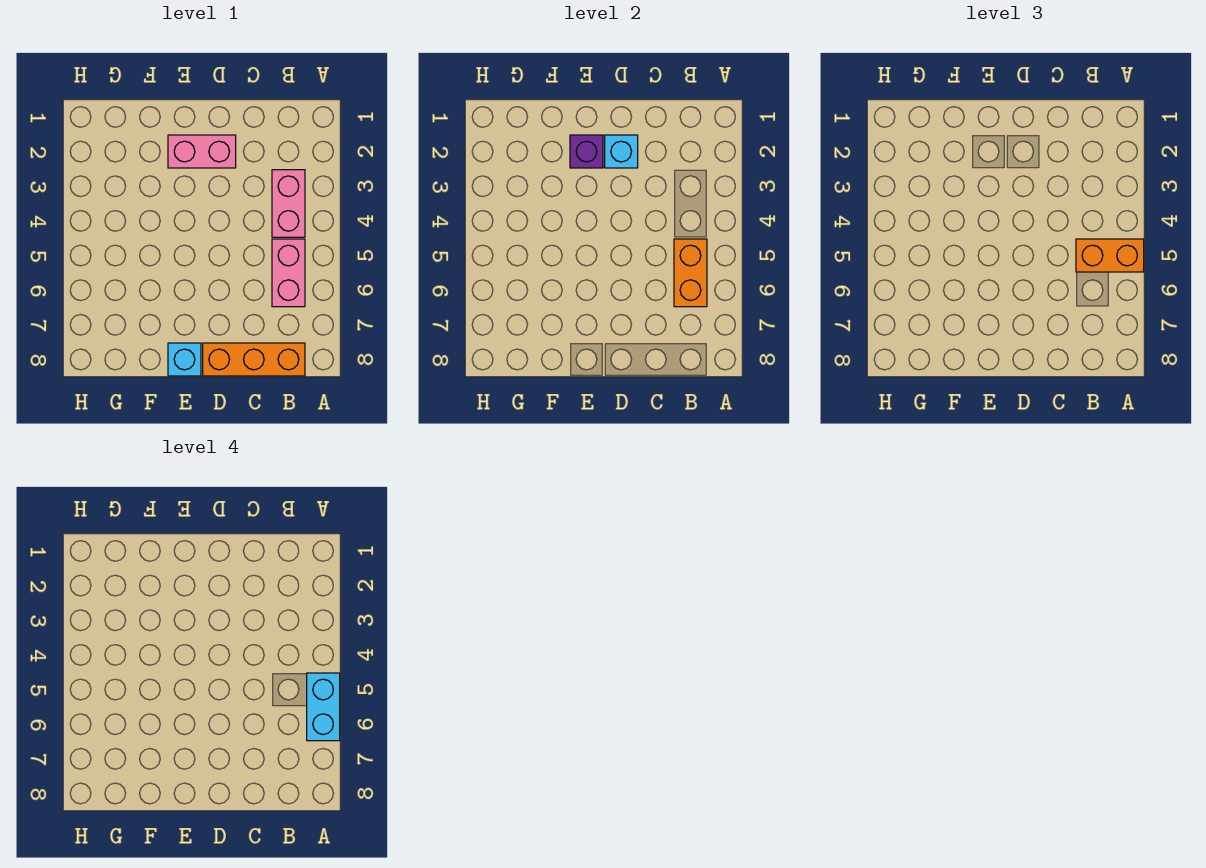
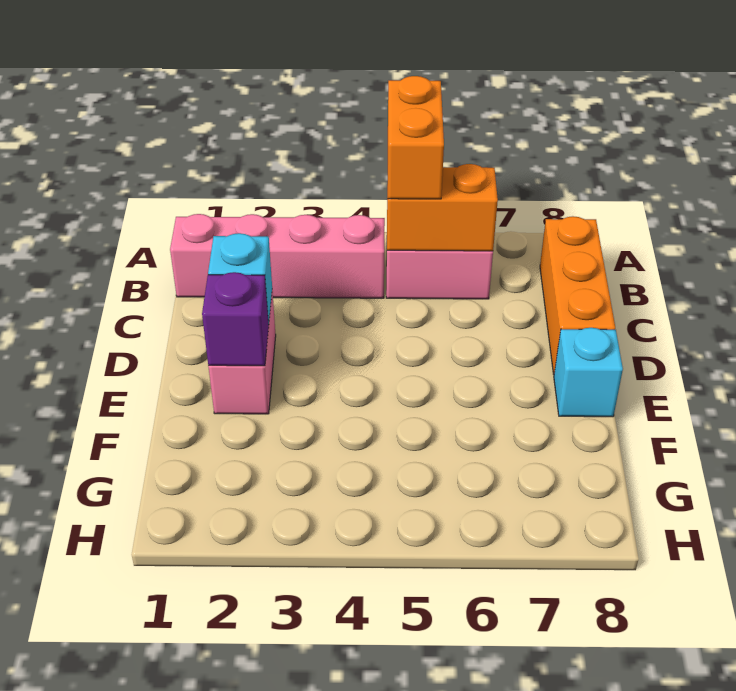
cyan 1x2 brick [307,673,340,741] -> none
pink 1x2 brick [272,170,305,237] -> pink 1x4 brick [170,214,385,298]

